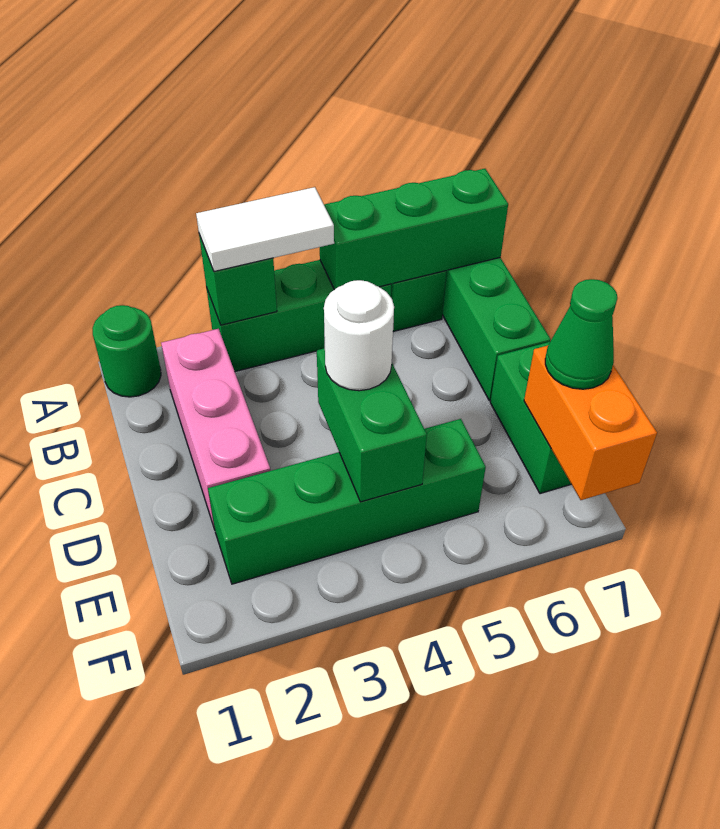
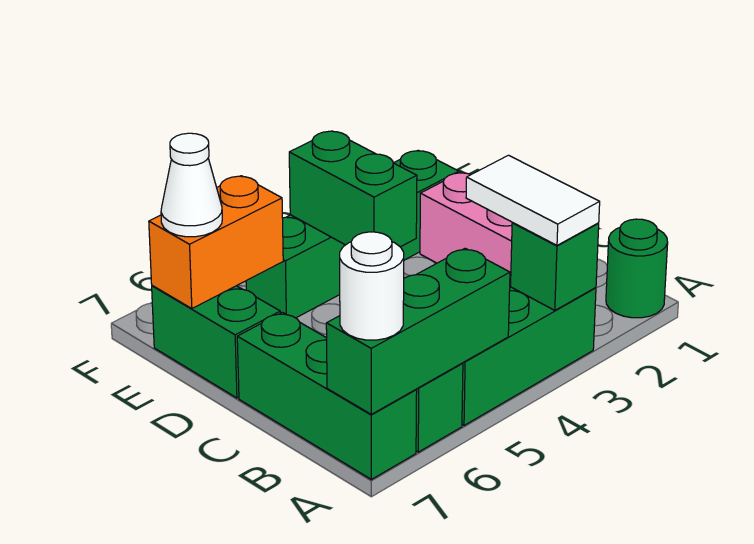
white 1x2 tile [196,187,334,272] -> white 1x2 tile turned to [466,155,600,245]
white 1x1 round brick [324,280,394,391] -> white 1x1 round brick moved to [340,232,404,340]
orange 1x2 brick [524,346,657,500] -> orange 1x2 brick turned to [149,176,283,309]
green 1x1 cone [545,279,617,389] -> white 1x1 cone [161,133,222,237]

